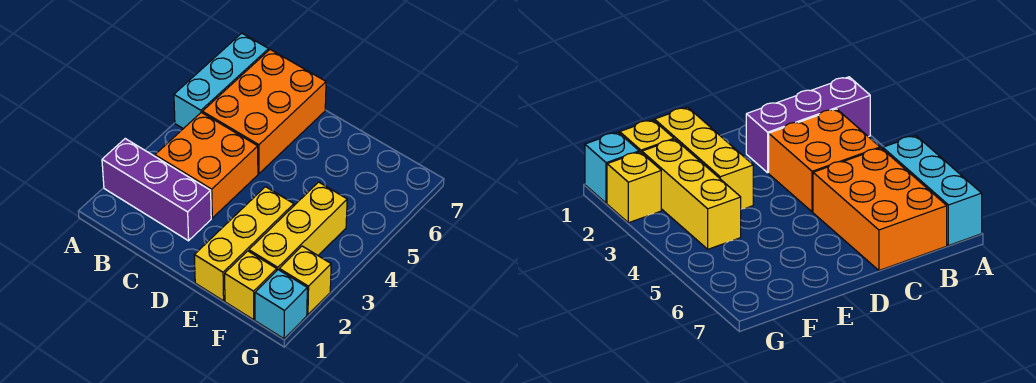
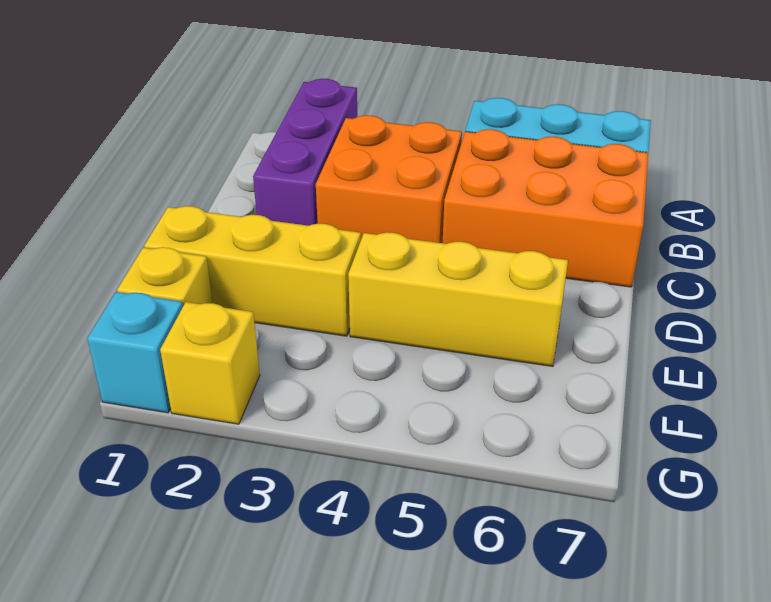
yellow 1x3 brick [249,182,347,270] -> yellow 1x3 brick moved to [348,232,568,366]

